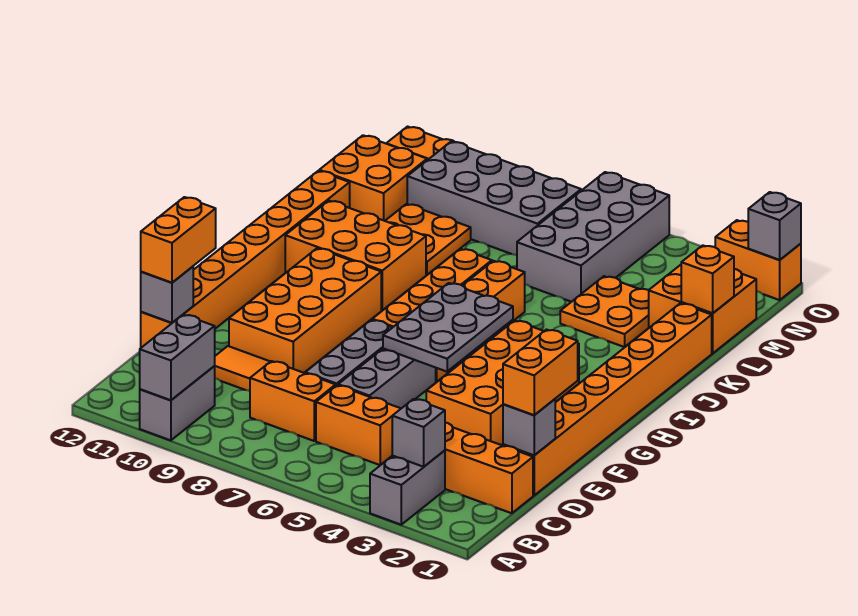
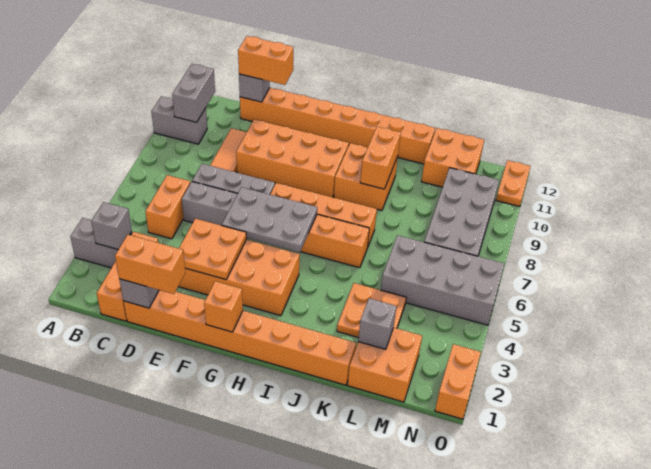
grey 1x2 brick [140,314,215,400] -> grey 1x2 brick turned to [172,64,215,122]
orange 1x2 brick [250,361,336,441] -> orange 1x2 brick moved to [360,127,401,189]
orange 2x3 brick [285,201,426,310] -> orange 2x2 brick [334,143,398,210]
orange 2x2 plate [385,204,471,275] -> orange 2x2 plate moved to [179,219,247,280]
orange 1x1 brick [681,245,734,313] -> orange 1x1 brick moved to [204,281,243,332]
grey 1x1 brick [748,192,801,260] -> grey 1x1 brick moved to [358,298,396,349]

